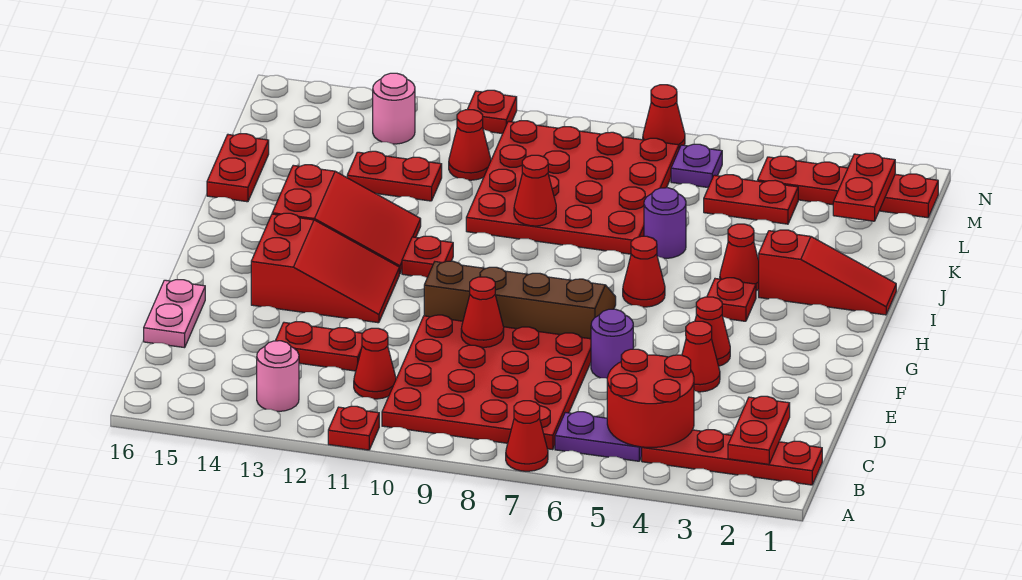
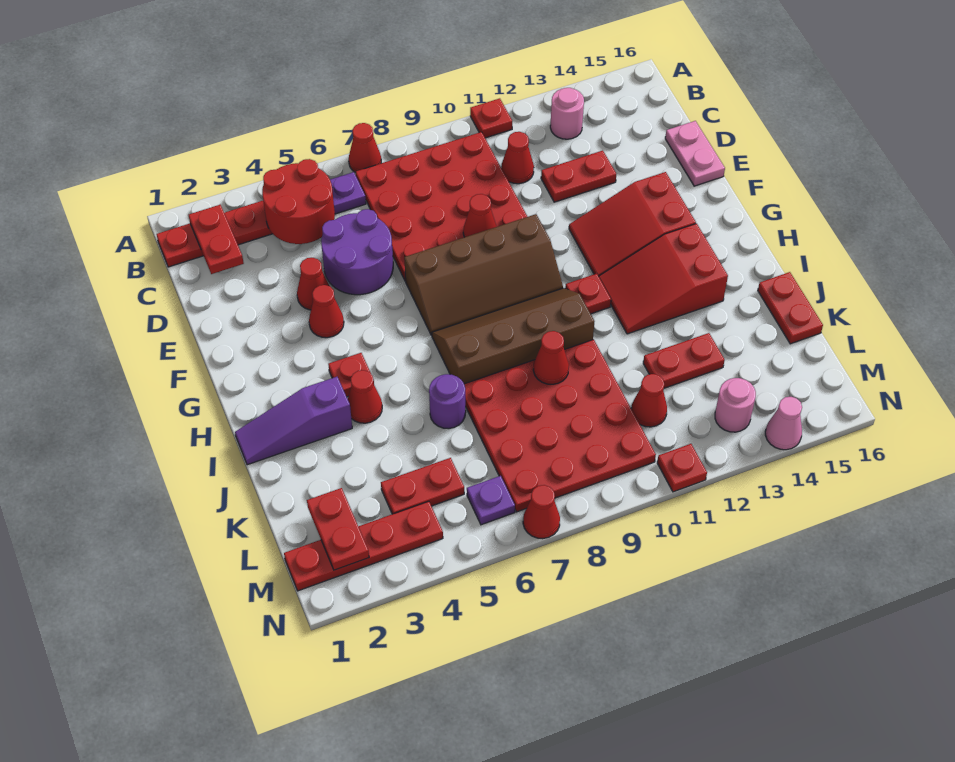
purple 1x1 round brick [591,309,633,378] -> purple 2x2 round brick [321,209,393,295]
red 1x1 cone [623,236,665,307] -> none
none -> brown 2x4 slope [432,288,595,384]
red 1x3 slope [759,230,896,315] -> purple 1x3 slope [235,377,352,465]
none -> pink 1x1 cone [765,397,802,450]

